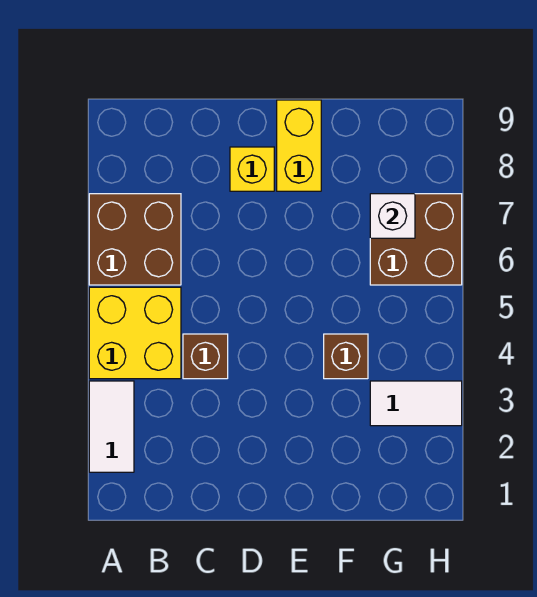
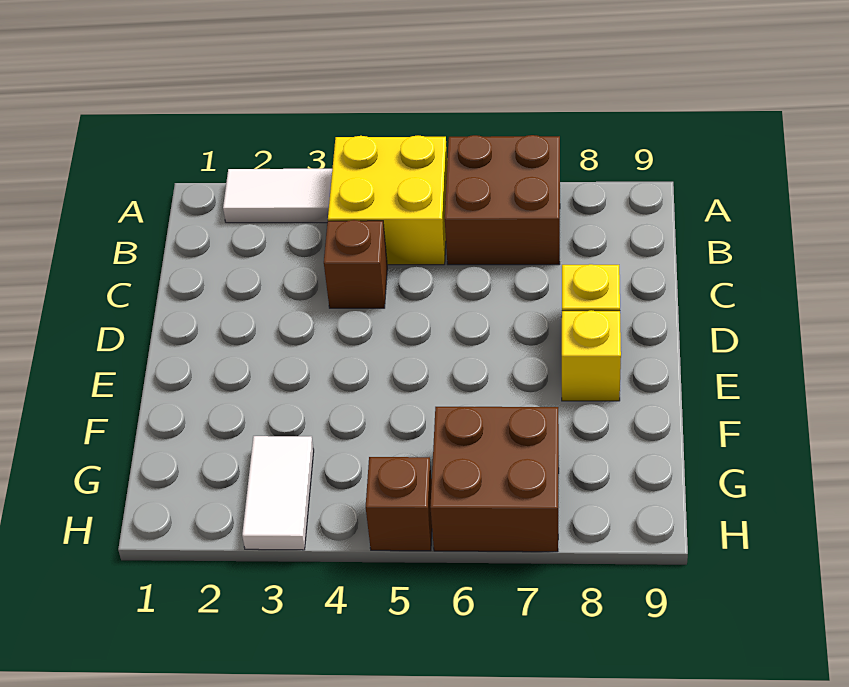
yellow 1x2 brick [277,100,321,191] -> yellow 1x1 brick [562,310,621,401]
brown 1x1 brick [324,334,368,379] -> brown 1x1 brick moved to [366,457,432,551]
white 1x1 brick [370,194,415,238] -> none

